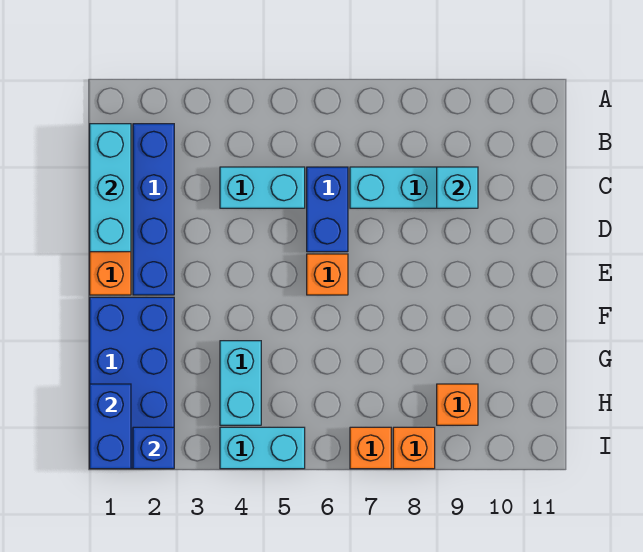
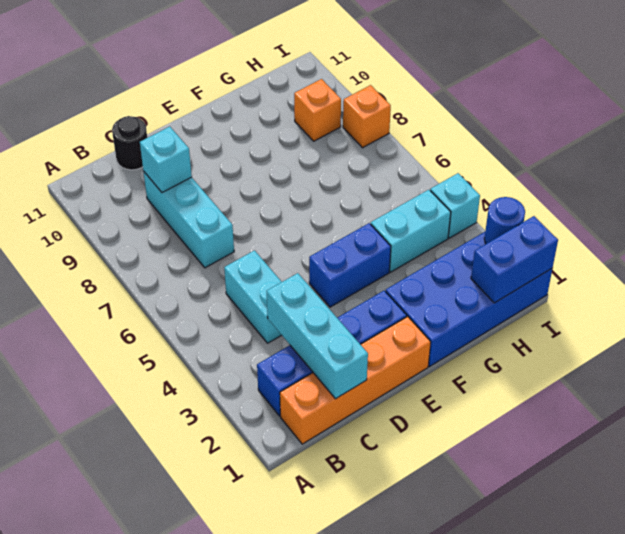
cyan 1x3 brick [90,124,131,252] -> cyan 1x3 brick turned to [267,273,368,399]
blue 1x2 brick [307,167,348,252] -> blue 1x2 brick moved to [309,223,391,307]
none -> black 1x1 round brick [112,116,147,170]
orange 1x1 brick [307,254,348,295] -> none
blue 1x1 brick [133,427,174,469] -> blue 1x1 round brick [484,197,525,244]
cyan 1x2 brick [220,427,305,469] -> cyan 1x1 brick [430,173,480,238]
orange 1x1 brick [350,427,391,469] -> none

